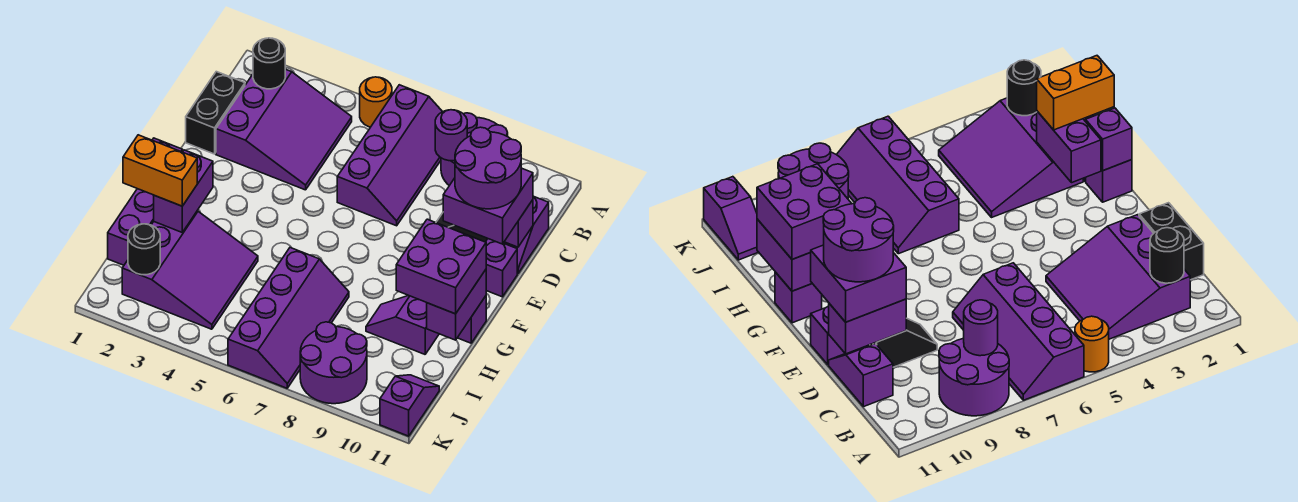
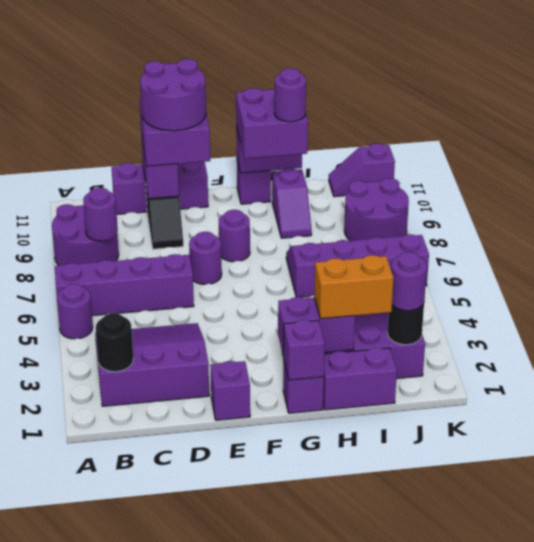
orange 1x1 round brick [360,77,392,127] -> purple 1x1 round brick [57,284,93,339]
black 1x2 brick [186,72,245,154] -> none
none -> purple 1x1 brick [210,361,250,420]
none -> purple 1x1 round brick [189,232,222,284]
none -> purple 1x1 round brick [219,210,250,262]
orange 1x2 brick [123,135,197,206] -> orange 1x2 brick turned to [314,255,394,319]
none -> purple 1x1 round brick [275,69,306,122]
none -> purple 1x1 round brick [391,252,427,311]

